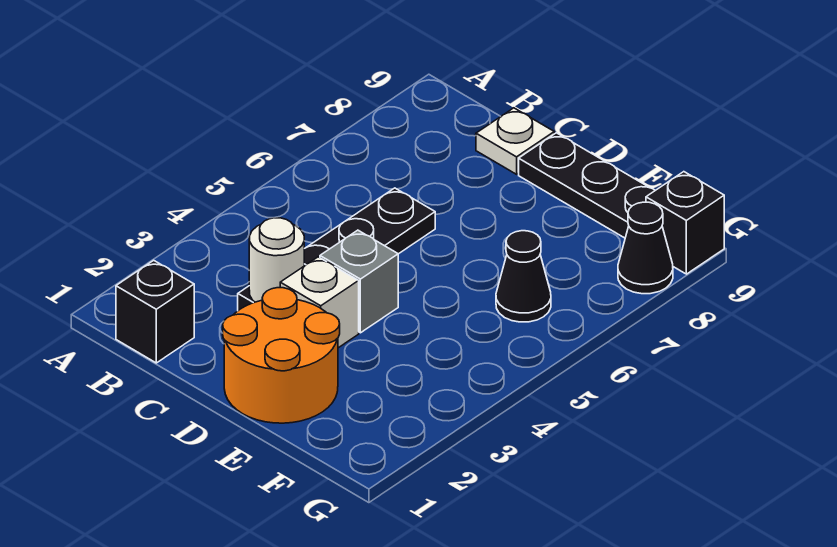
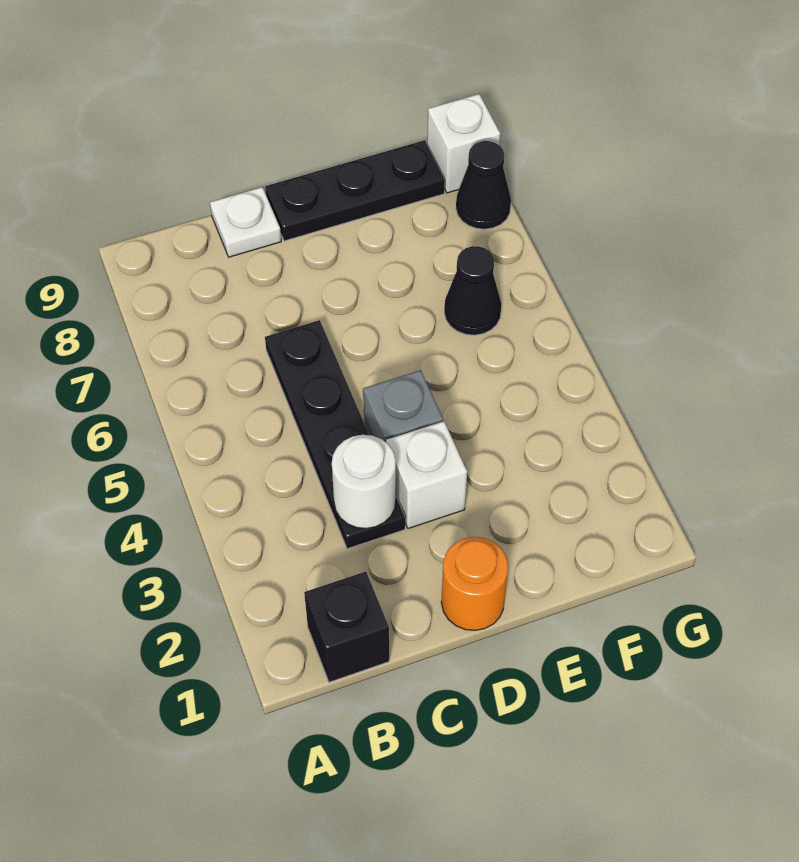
orange 2x2 round brick [223,288,340,423] -> orange 1x1 round brick [441,537,508,630]
black 1x1 brick [646,172,724,274] -> white 1x1 brick [427,94,500,193]

